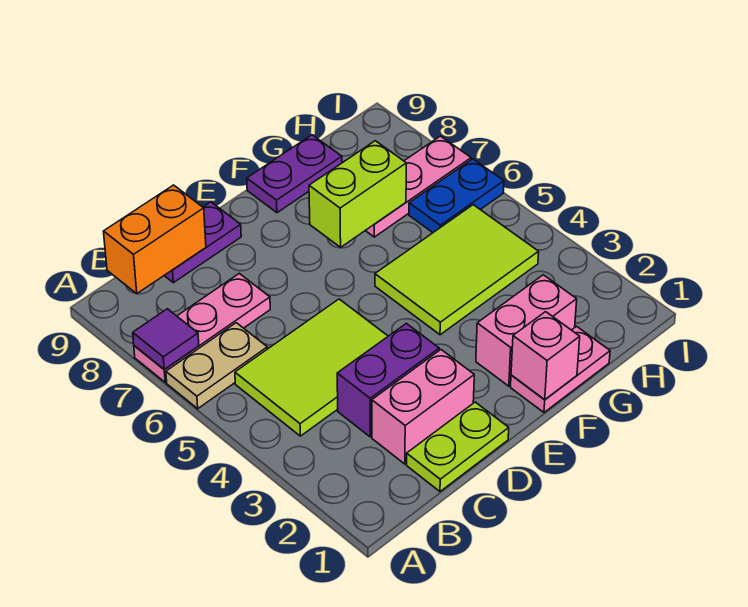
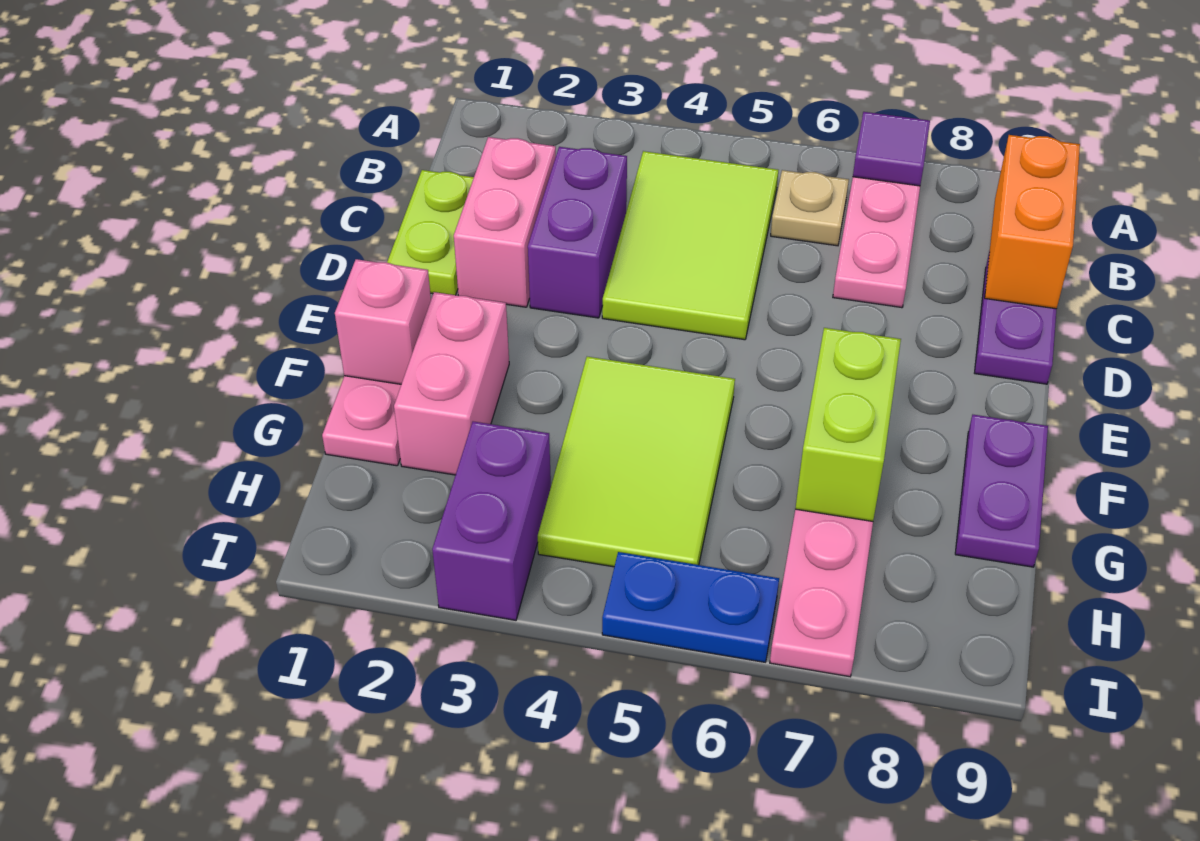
tan 1x2 plate [166,323,267,409] -> tan 1x1 plate [771,170,849,246]
none -> purple 1x2 brick [432,421,551,620]
blue 1x2 plate [409,159,504,232] -> blue 1x2 plate turned to [602,552,779,662]

